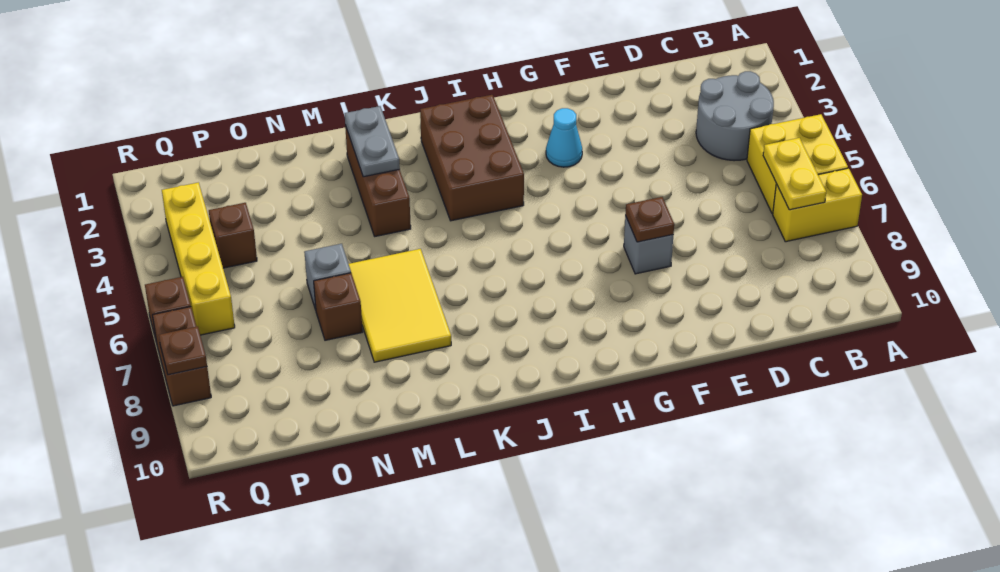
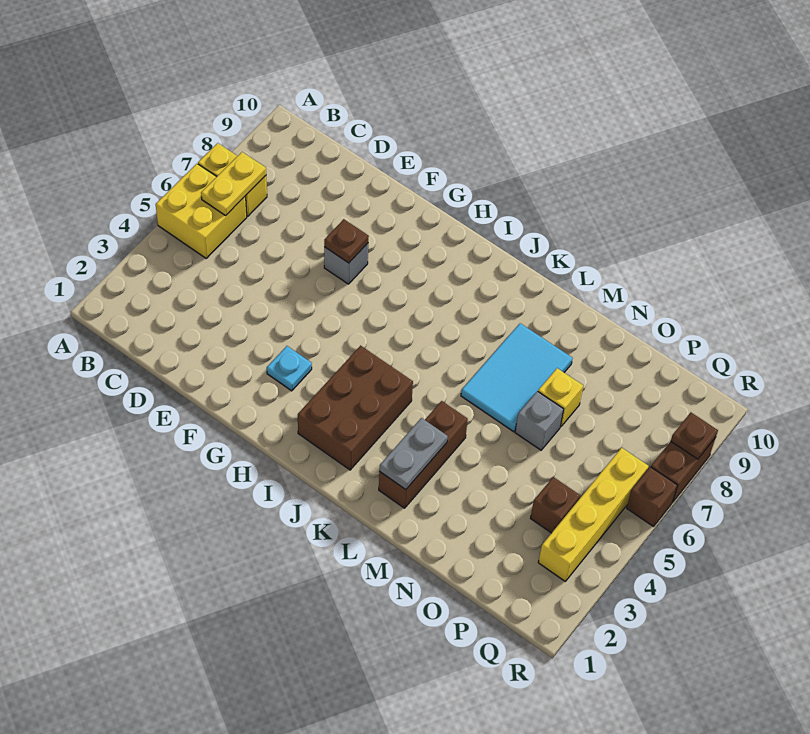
grey 2x2 round brick [696,71,774,161] -> none
cyan 1x1 cone [546,108,582,167] -> cyan 1x1 plate [267,346,312,391]
yellow 2x3 tile [349,249,451,362] -> cyan 2x3 tile [461,323,573,432]
brown 1x1 brick [314,273,362,340] -> yellow 1x1 brick [538,368,583,427]

